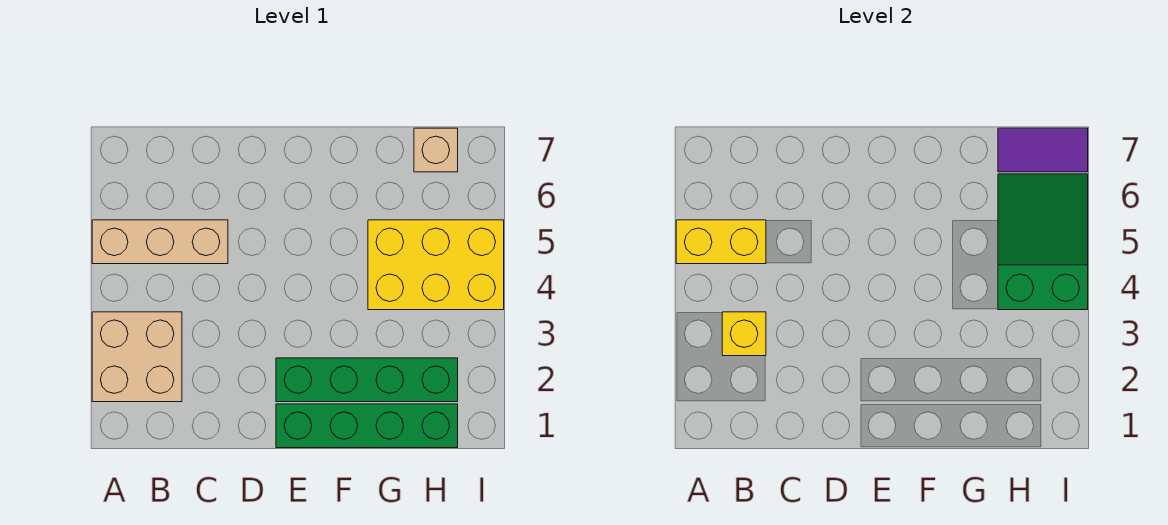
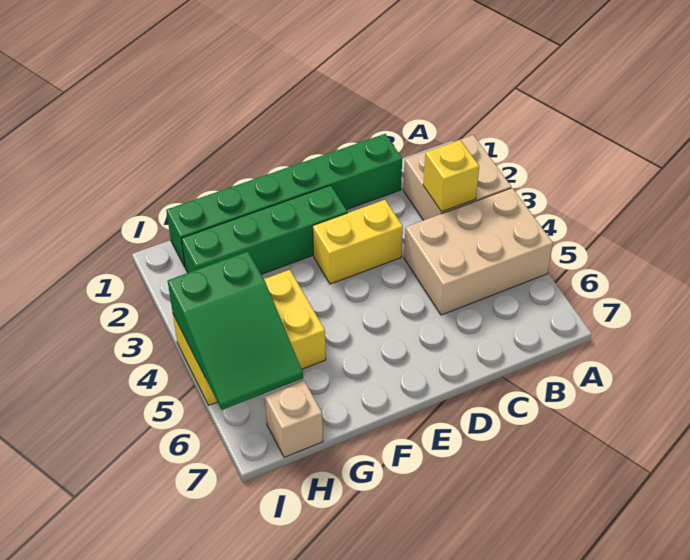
tan 1x3 brick [92,220,228,264] -> tan 2x3 brick [404,188,553,315]
yellow 1x2 brick [676,220,766,264] -> yellow 1x2 brick moved to [313,200,403,284]
green 1x4 brick [276,404,458,448] -> green 1x6 brick [166,134,402,267]
purple 1x2 tile [998,128,1088,172] -> none

